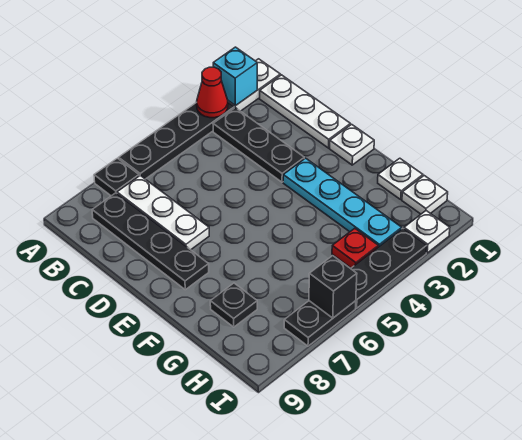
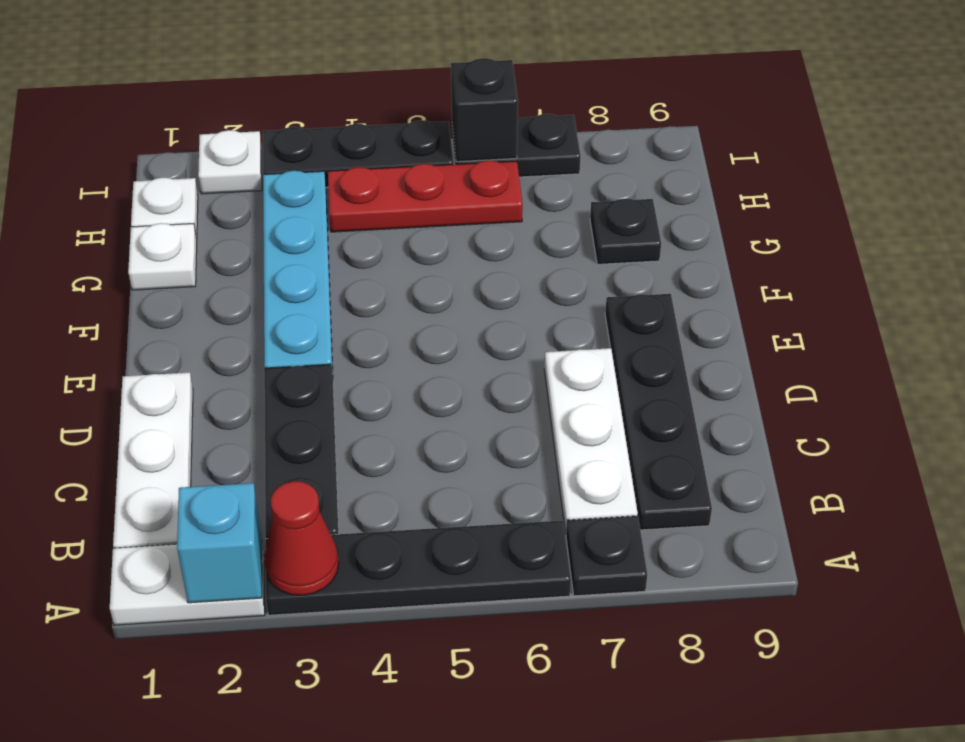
white 1x1 plate [330,124,374,165] -> none
red 1x1 plate [332,228,378,268] -> red 1x3 plate [328,160,523,232]

